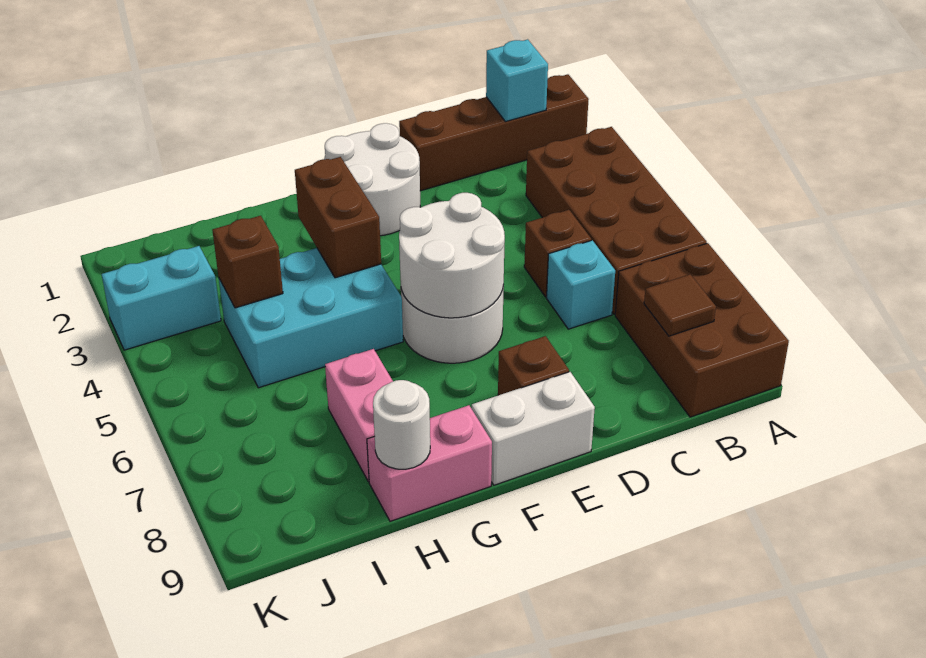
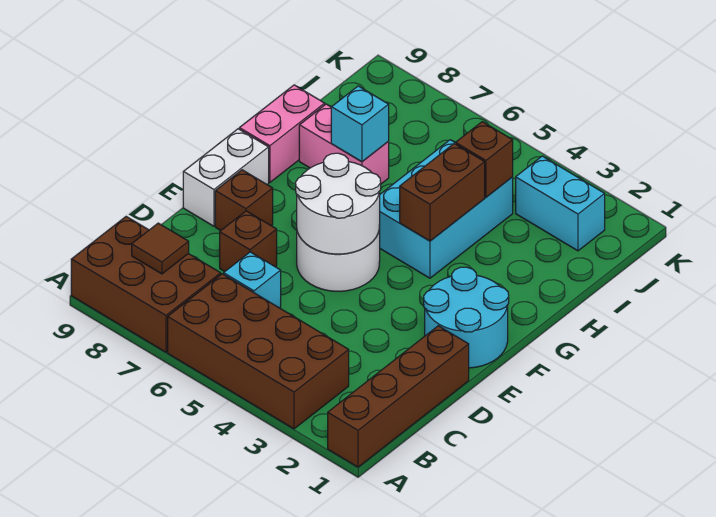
cyan 1x1 brick [486,39,548,122] -> cyan 1x1 brick moved to [331,86,389,162]
brown 1x1 brick [524,210,591,297] -> brown 1x1 brick moved to [220,211,277,271]
white 2x2 round brick [324,123,420,236] -> cyan 2x2 round brick [424,267,509,368]
brown 1x2 brick [295,157,381,278] -> brown 1x2 brick turned to [400,144,485,241]
white 1x1 round brick [373,380,430,469] -> none
cyan 1x2 brick [102,246,221,350] -> cyan 1x2 brick turned to [516,156,605,251]

